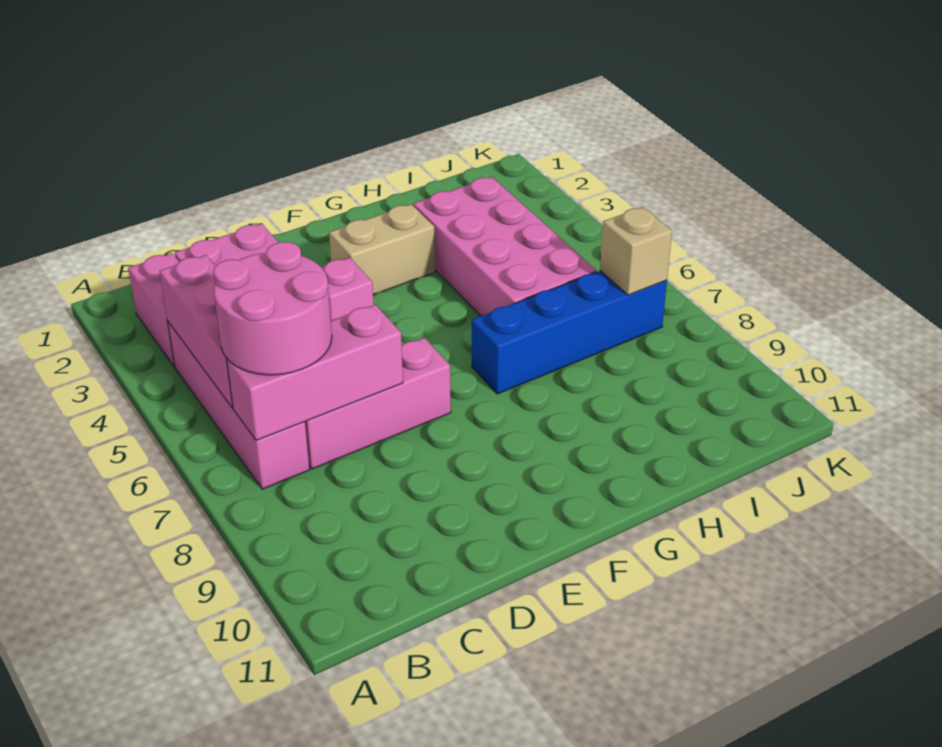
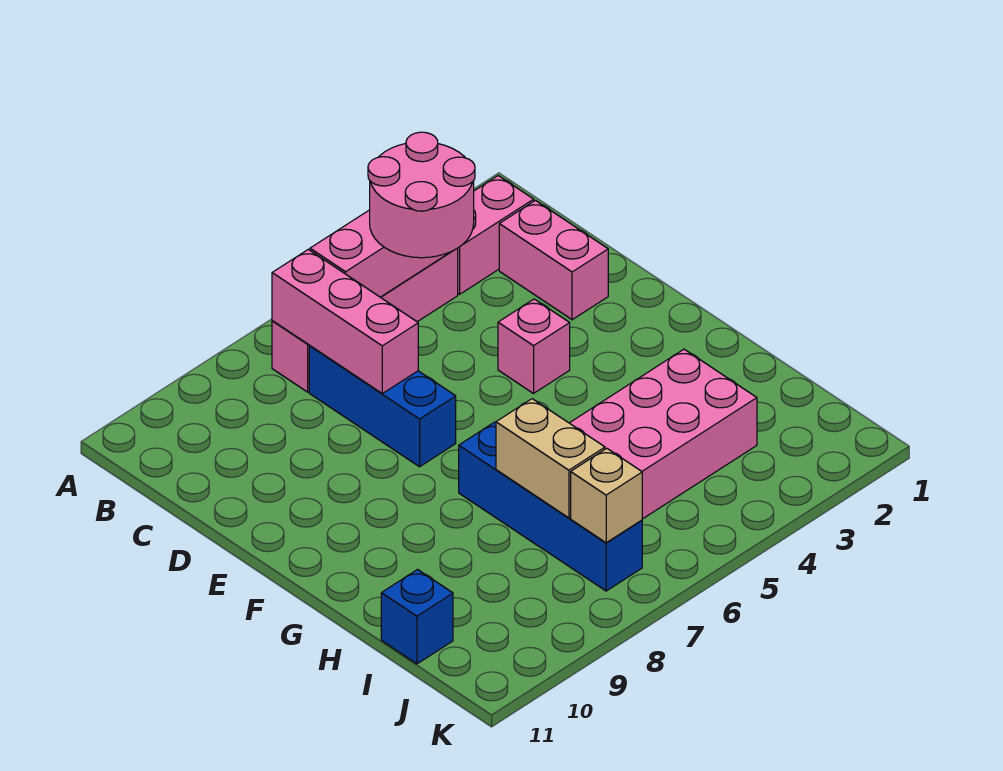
pink 2x2 round brick [213,242,332,375] -> pink 2x2 round brick moved to [368,132,475,258]
pink 1x3 brick [305,338,451,469] -> blue 1x3 brick [309,346,456,467]
tan 1x2 brick [329,204,435,295] -> tan 1x2 brick moved to [496,399,605,518]
none -> blue 1x1 brick [381,570,453,664]

